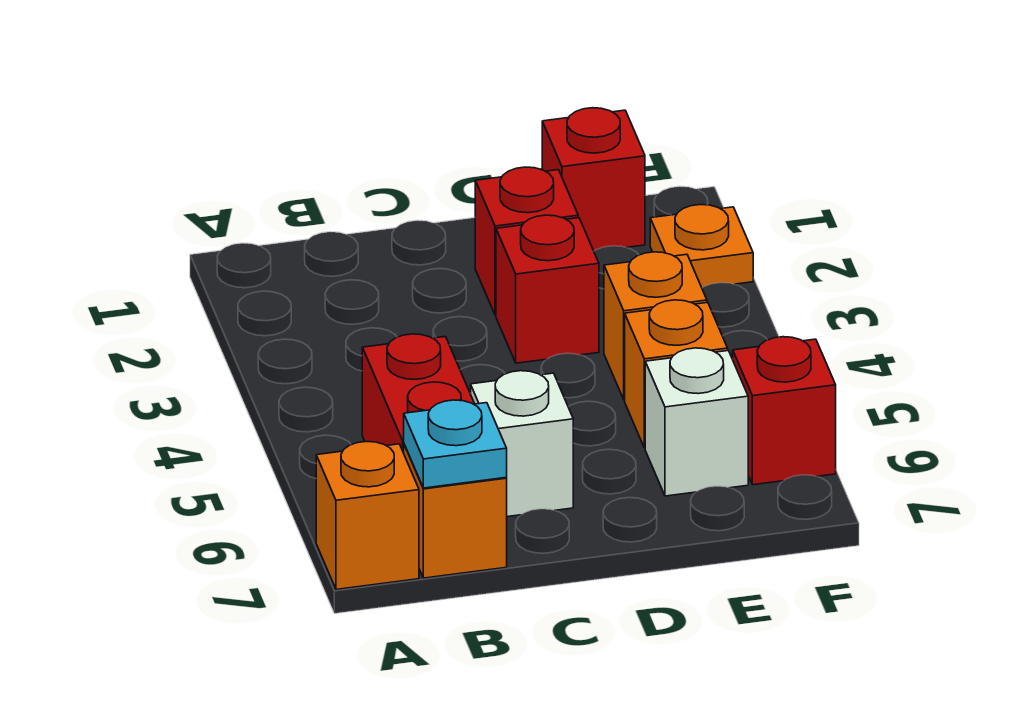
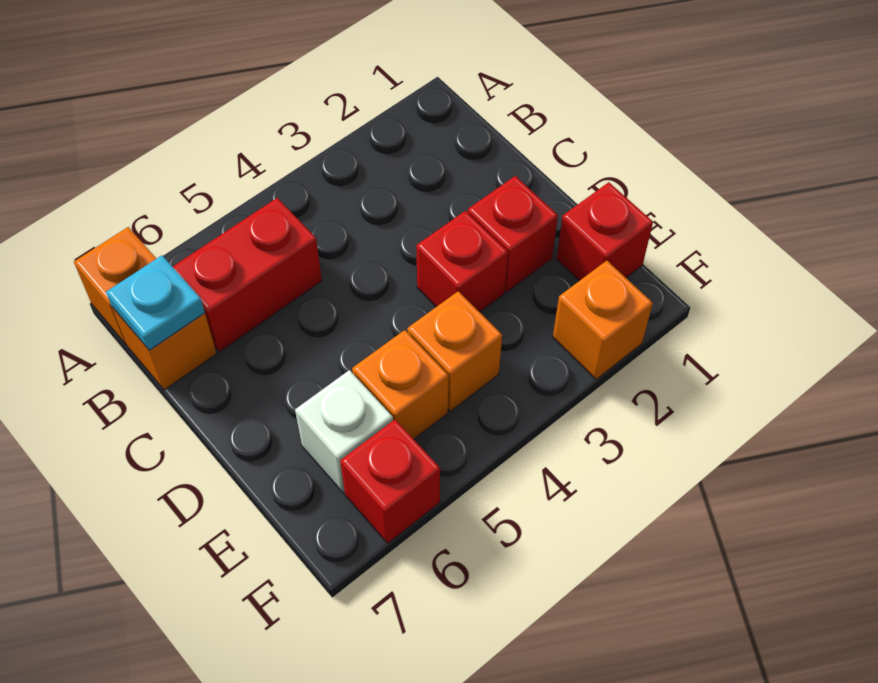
white 1x1 brick [471,371,573,517] -> none
orange 1x1 plate [650,205,753,288] -> orange 1x1 brick [553,261,653,379]

